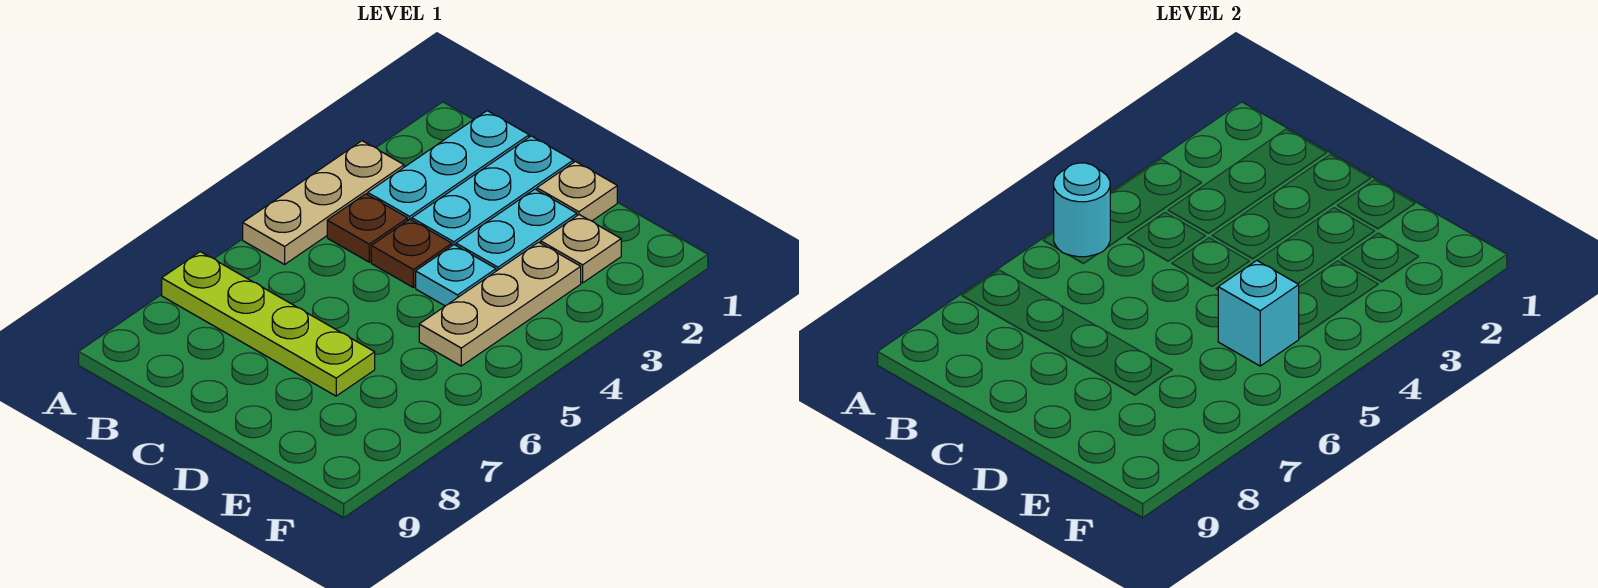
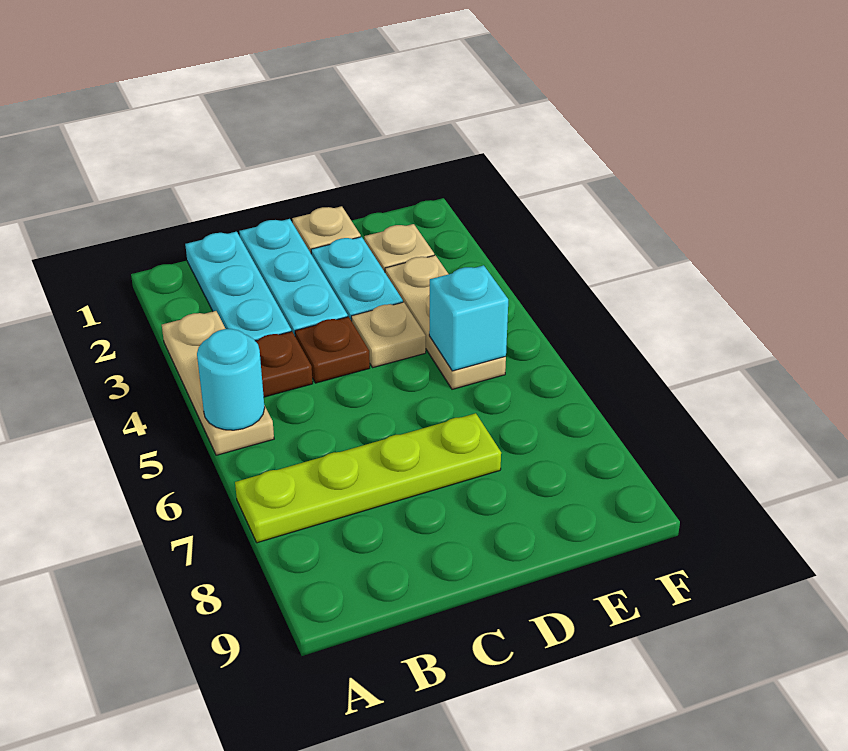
cyan 1x1 plate [416,245,496,306] -> tan 1x1 plate [351,302,426,368]

